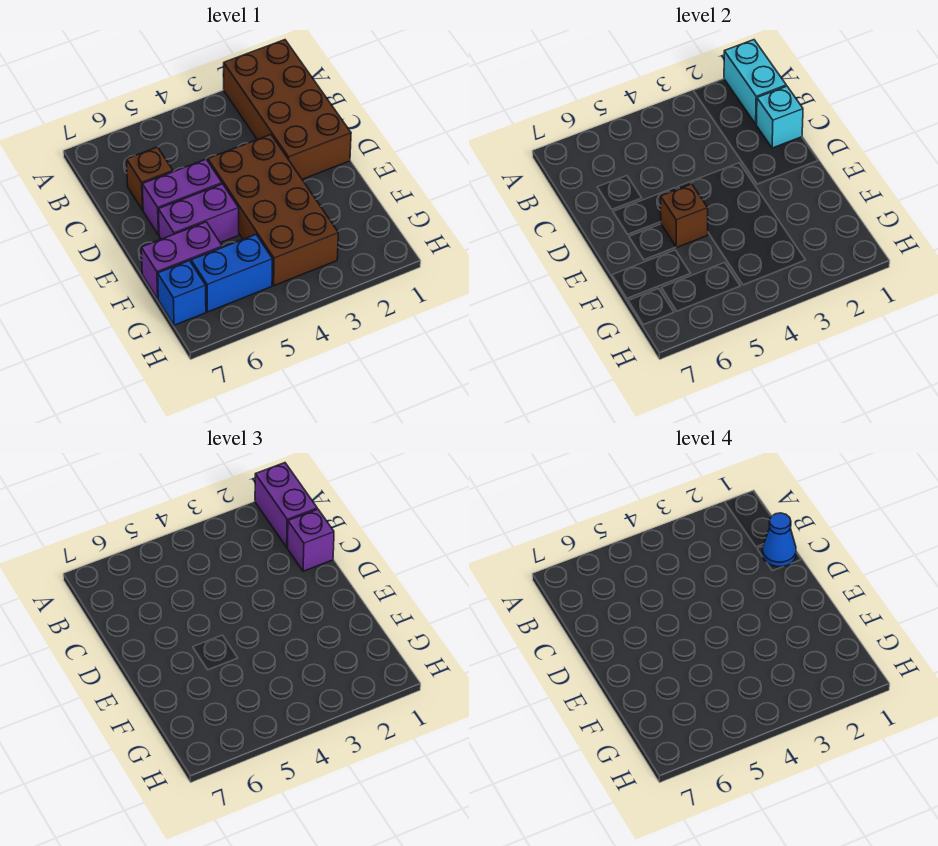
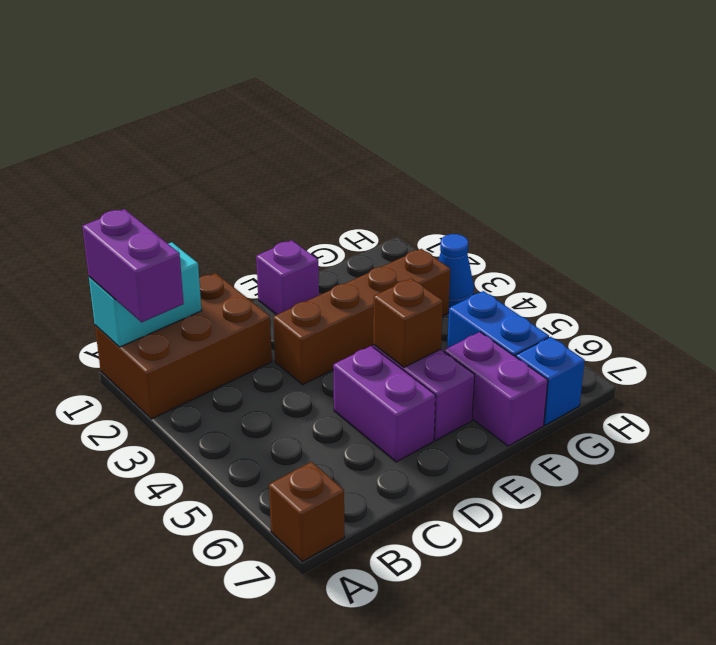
brown 2x4 brick [224,40,351,179] -> brown 2x3 brick [95,273,272,419]
purple 1x2 brick [255,463,317,547] -> purple 1x2 brick turned to [82,209,184,322]
cyan 1x1 brick [756,86,803,148] -> none
purple 1x1 brick [287,509,334,571] -> purple 1x1 brick moved to [256,240,319,315]
blue 1x1 cone [763,513,796,567] -> blue 1x1 cone moved to [439,234,474,307]
brown 1x1 brick [126,147,173,210] -> brown 1x1 brick moved to [269,462,344,561]
brown 2x4 brick [208,135,338,286] -> brown 1x4 brick [273,249,450,385]

